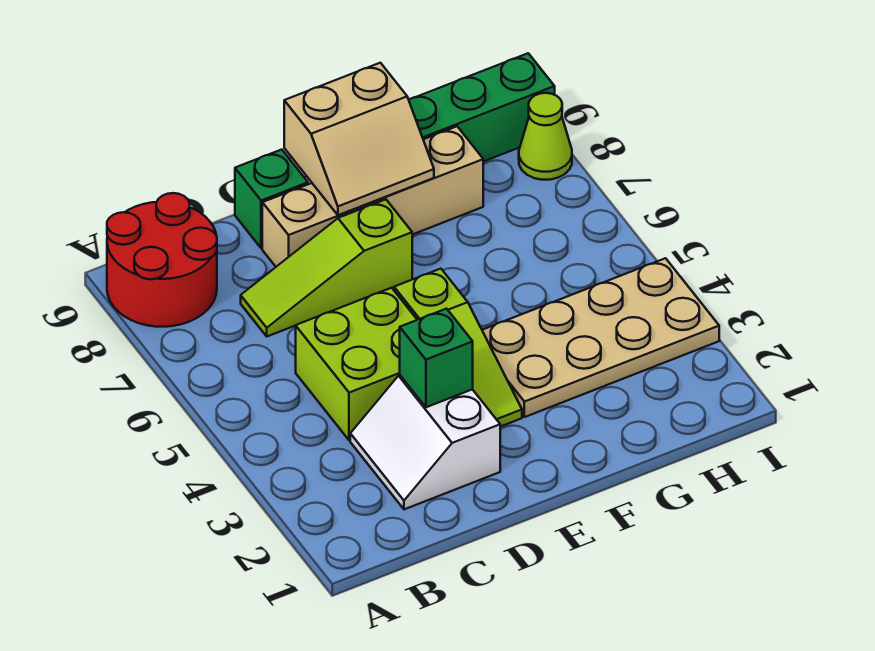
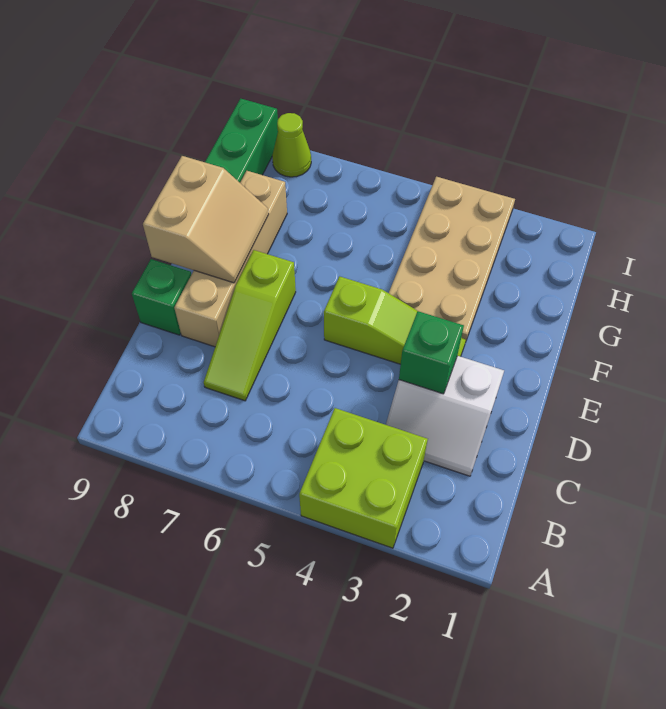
red 2x2 round brick [107,193,217,327] -> none
lime 2x2 brick [296,288,417,440] -> lime 2x2 brick moved to [299,408,428,548]

